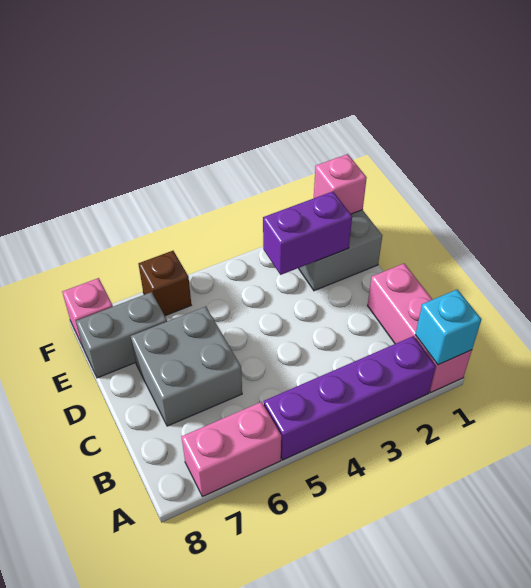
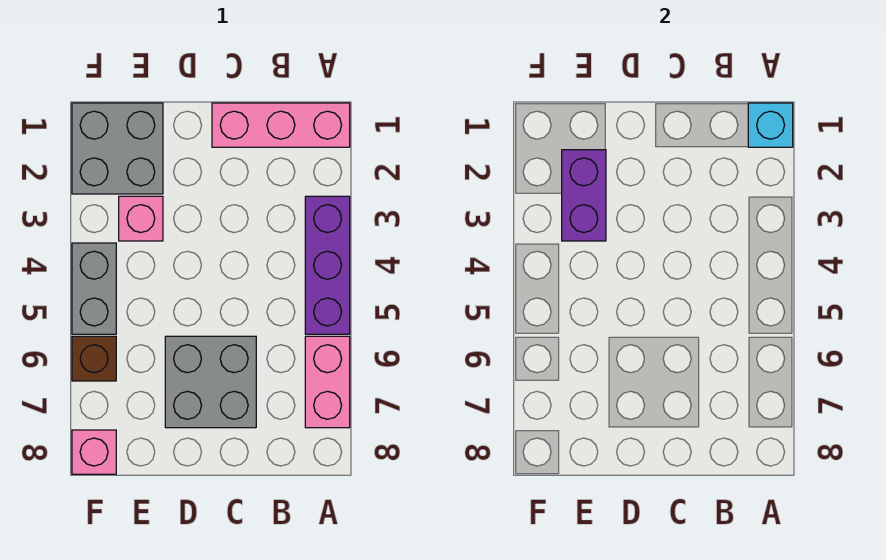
purple 1x4 brick [264,336,436,460] -> purple 1x3 brick [305,196,350,334]
grey 1x2 brick [76,292,167,378] -> grey 1x2 brick moved to [72,243,116,334]
pink 1x1 brick [314,154,367,214] -> pink 1x1 brick moved to [119,196,163,241]

